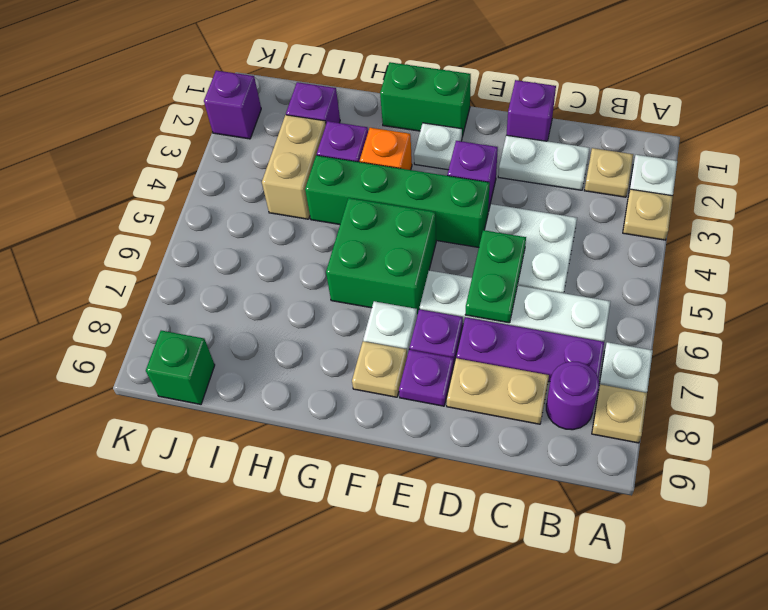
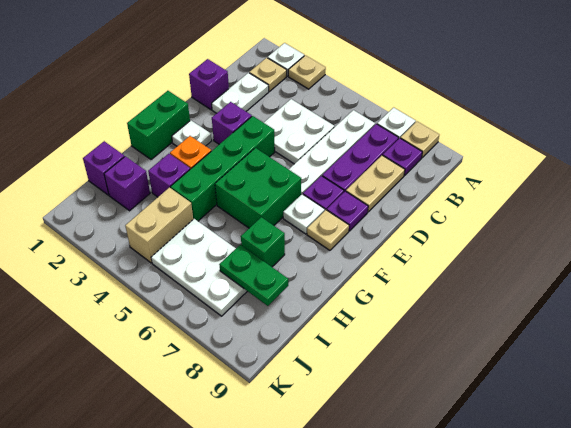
purple 1x1 round brick [546,361,599,430] -> purple 1x1 plate [383,138,422,175]
green 1x2 plate [465,230,526,323] -> green 1x2 plate moved to [219,245,288,306]
tan 1x2 brick [262,115,326,219] -> tan 1x2 brick turned to [125,187,193,263]
none -> white 2x3 plate [151,219,247,316]
green 1x1 brick [146,331,215,404] -> green 1x1 brick moved to [241,217,285,267]
purple 1x1 brick [204,70,261,139] -> purple 1x1 brick moved to [83,141,125,195]

